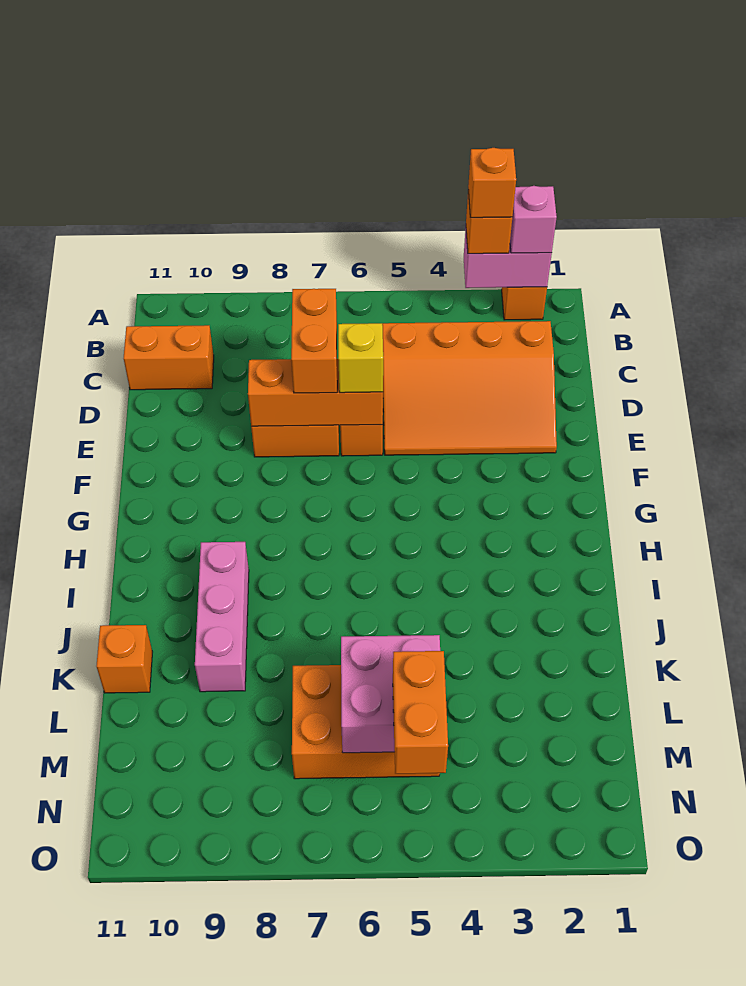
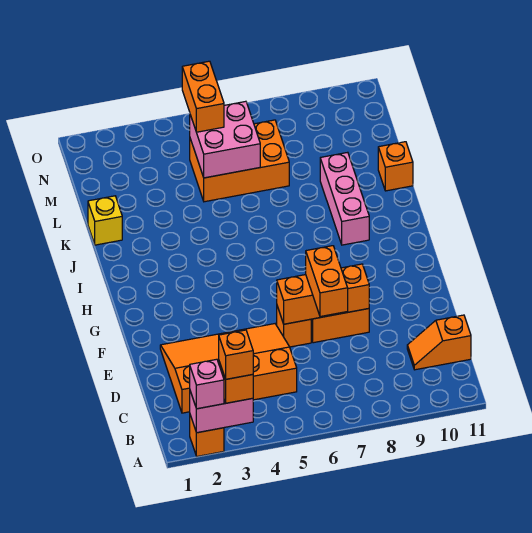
orange 1x2 brick [124,325,214,390] -> orange 1x2 slope [407,315,471,370]
yellow 1x1 brick [338,323,383,393] -> yellow 1x1 brick moved to [88,196,122,245]

